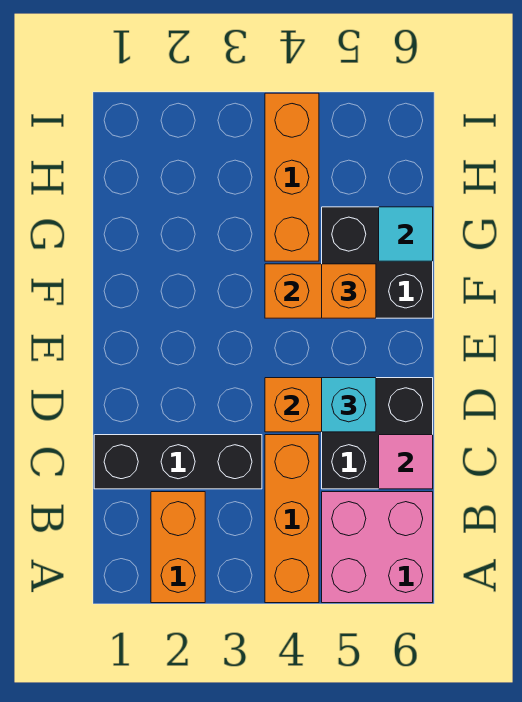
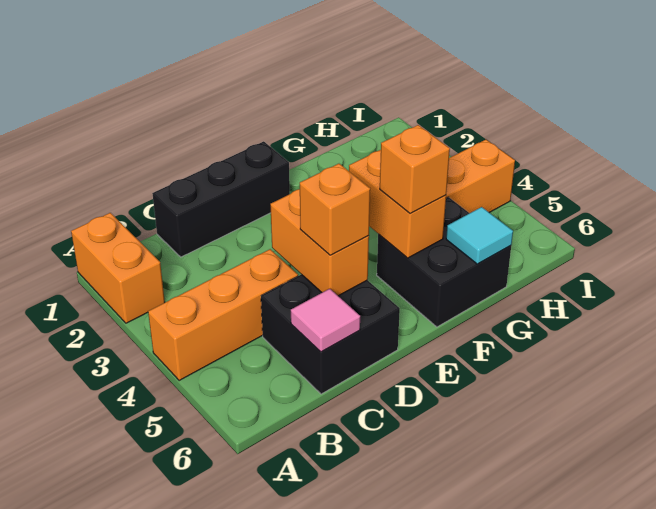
orange 1x2 brick [151,492,205,603] -> orange 1x2 brick turned to [71,213,165,323]
pink 2x2 brick [322,492,433,603] -> none
black 1x3 brick [94,435,262,489] -> black 1x3 brick turned to [152,141,290,257]
cyan 1x1 brick [322,378,376,432] -> orange 1x1 brick [300,164,370,255]

